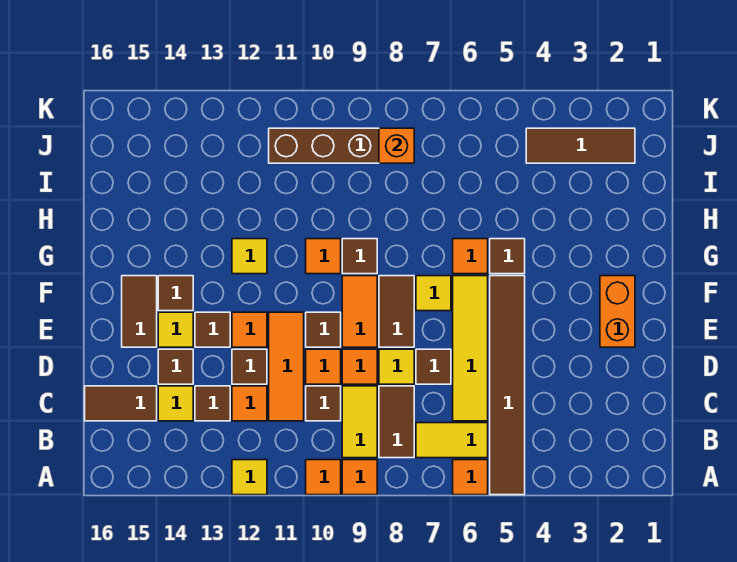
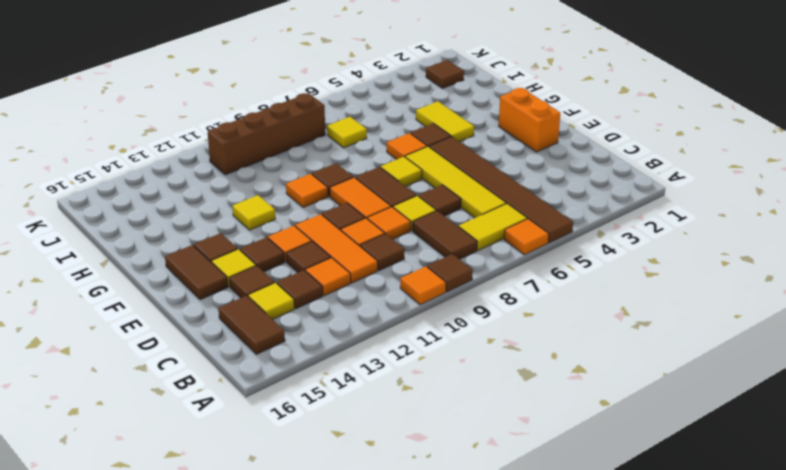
orange 1x1 tile [342,460,377,495] -> brown 1x1 tile [427,254,473,292]
yellow 1x1 tile [232,460,267,495] -> yellow 1x1 tile moved to [327,117,367,148]
yellow 1x2 tile [342,386,377,458] -> yellow 1x2 tile moved to [416,101,474,142]
brown 1x2 tile [85,386,157,421] -> brown 1x2 tile turned to [219,296,285,354]
brown 1x3 tile [526,128,635,163] -> brown 1x1 tile [426,60,464,88]
orange 1x1 brick [379,128,414,163] -> none

